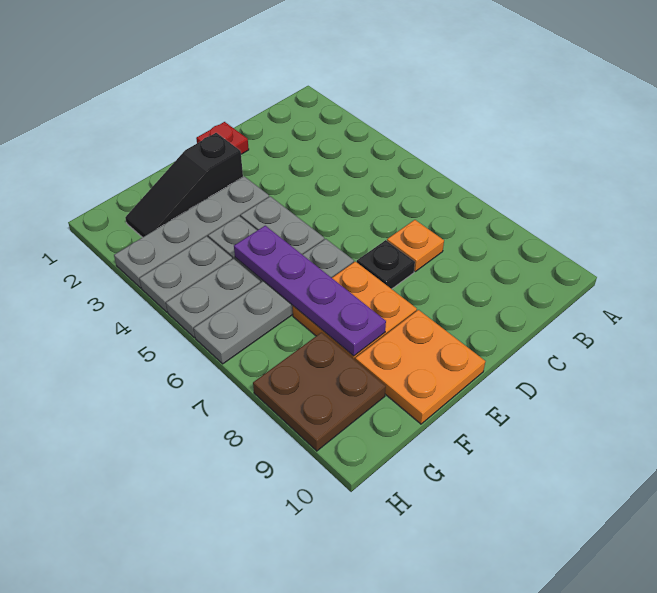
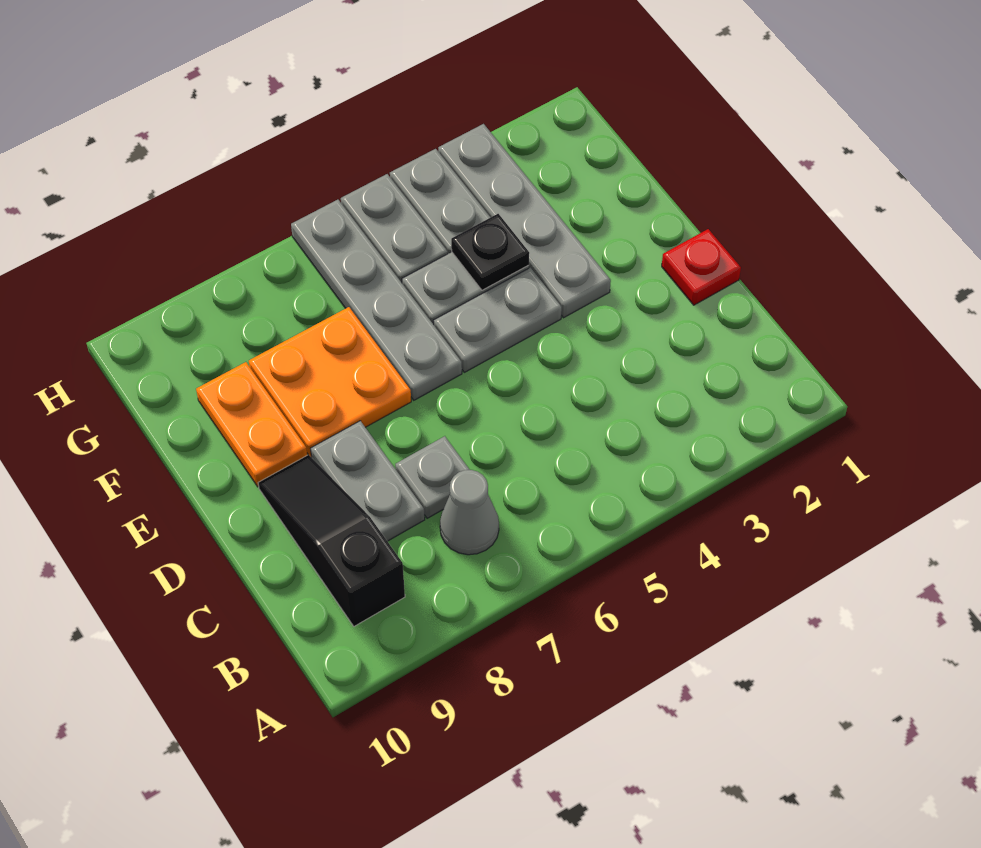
none -> grey 1x1 cone [440,470,499,555]
orange 1x1 plate [387,220,444,271] -> grey 1x1 plate [395,436,470,518]
none -> grey 1x2 plate [311,421,425,541]
black 1x1 plate [357,240,415,289] -> black 1x1 plate moved to [451,214,529,290]
black 1x3 slope [125,133,243,238] -> black 1x3 slope moved to [258,455,405,626]
orange 2x2 plate [355,310,485,424] -> orange 1x2 plate [196,362,307,487]
purple 1x4 plate [234,226,386,356] -> none
brown 2x2 plate [253,332,386,451] -> none

